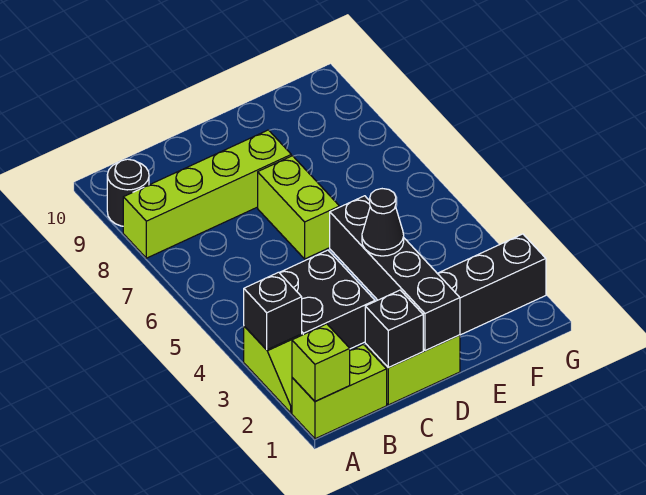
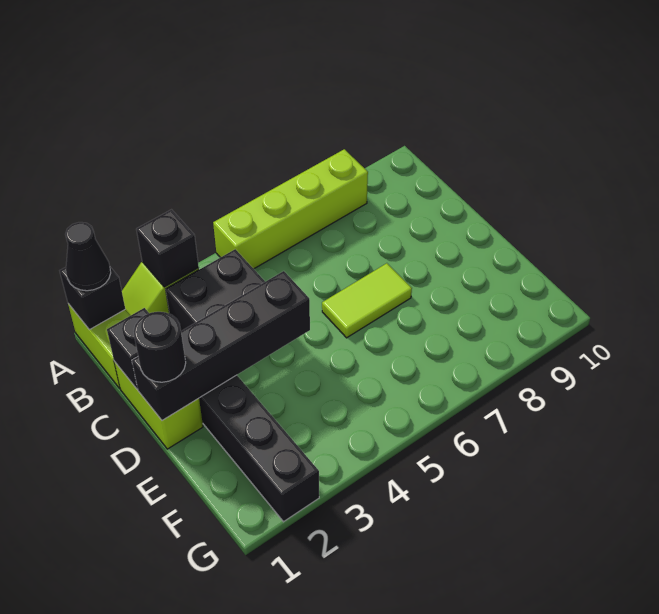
lime 1x1 brick [292,324,350,401] -> black 1x1 brick [60,267,125,330]
lime 1x4 brick [123,130,291,258] -> lime 1x4 brick turned to [213,149,368,269]
black 1x1 round brick [107,159,149,226] -> black 1x1 round brick moved to [134,312,186,382]
black 1x1 cone [362,189,404,256] -> black 1x1 cone moved to [65,222,111,291]
lime 1x2 brick [258,156,339,259] -> lime 1x2 tile [322,263,412,338]

